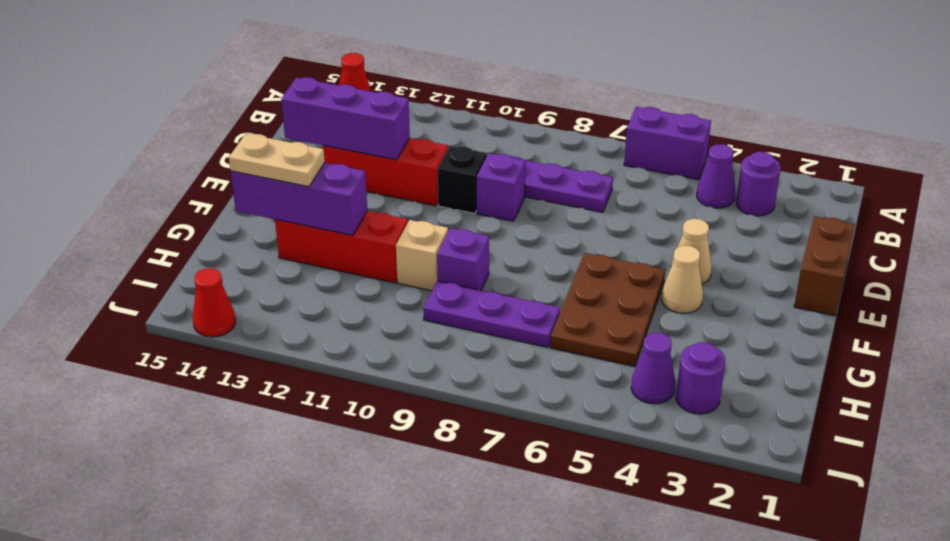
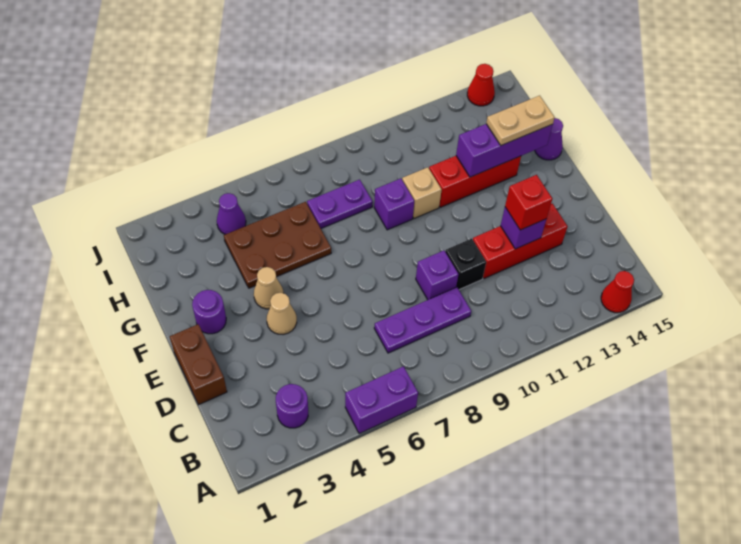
purple 1x1 cone [697,144,735,208] -> purple 1x1 cone moved to [535,118,563,160]
purple 1x3 brick [281,77,410,160] -> purple 1x1 brick [501,207,546,249]
none -> red 1x1 brick [505,175,552,230]
brown 2x3 plate [550,253,665,367] -> brown 2x3 plate turned to [224,202,331,288]
purple 1x3 plate [423,281,560,347] -> purple 1x2 plate [307,180,373,228]
purple 1x1 round brick [676,342,725,414] -> purple 1x1 round brick moved to [192,290,226,334]

